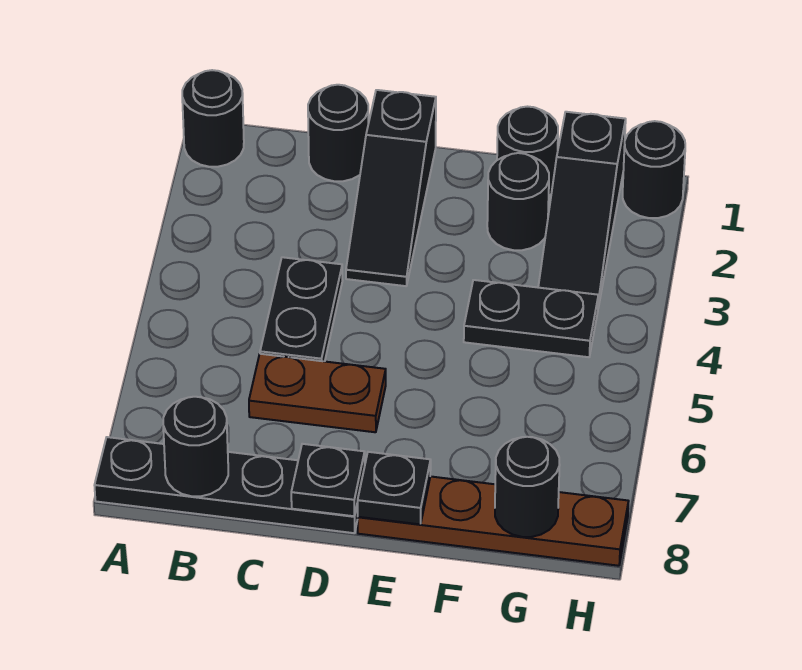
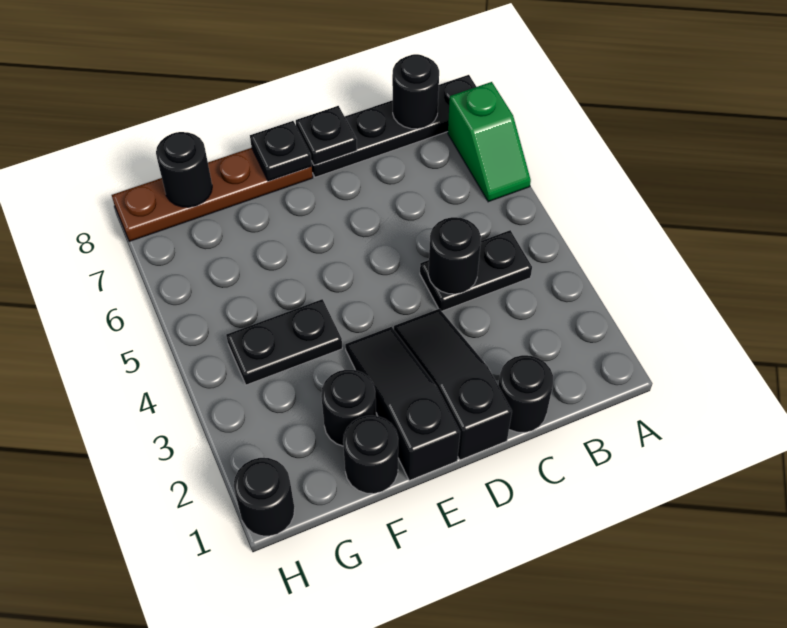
black 1x1 round brick [182,70,244,167] -> black 1x1 round brick moved to [428,217,481,294]
none -> green 1x2 slope [448,82,531,202]
black 1x2 plate [260,257,343,361] -> black 1x2 plate turned to [420,230,532,311]
brown 1x2 plate [249,354,386,432] -> none
black 1x3 slope [538,112,626,308] -> black 1x3 slope moved to [345,327,460,481]

